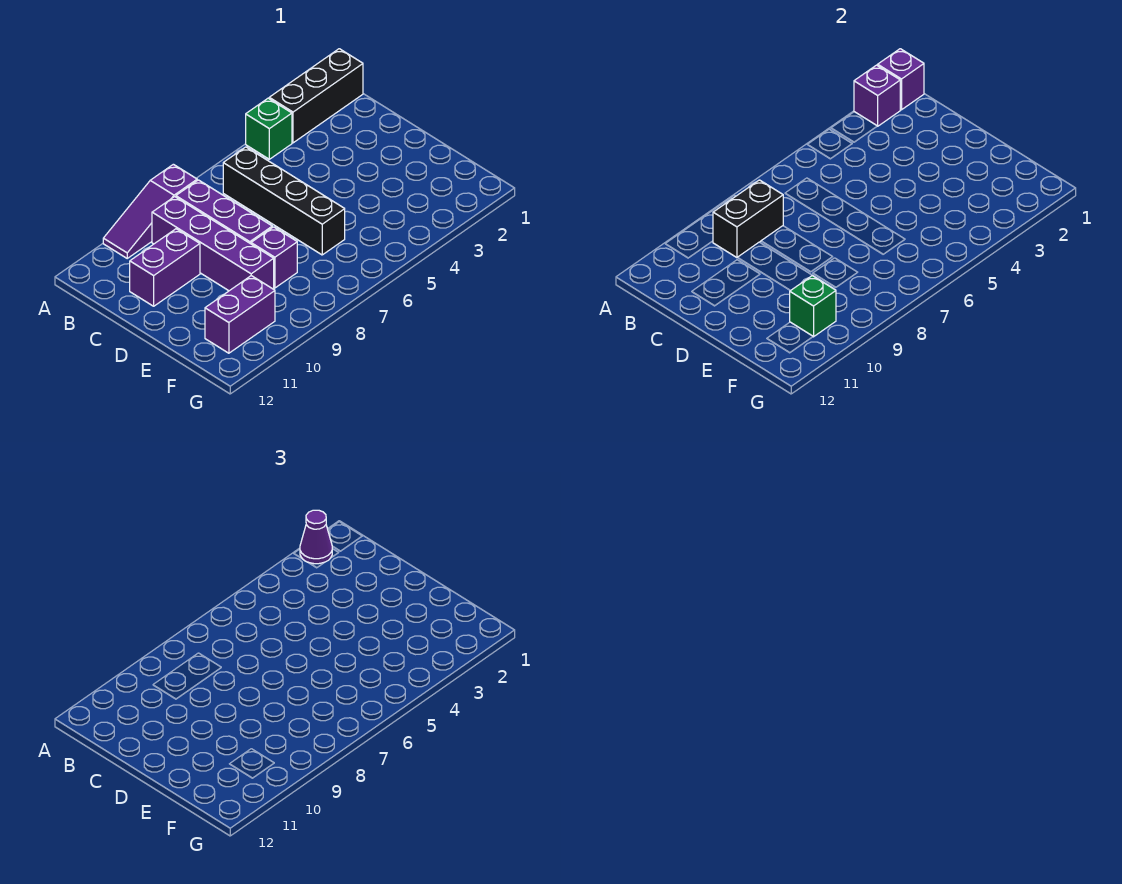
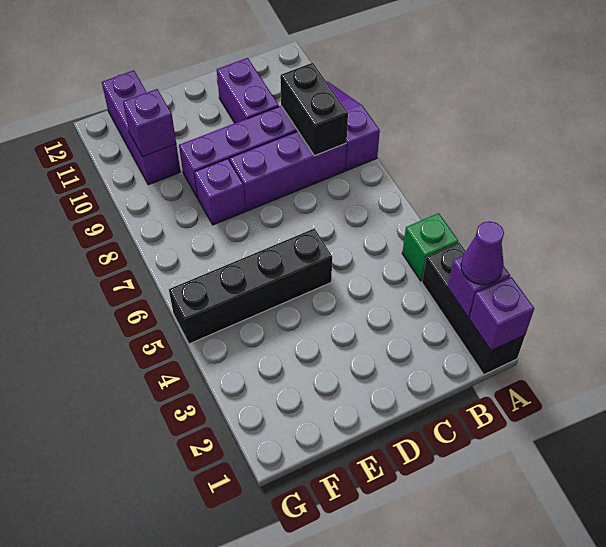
black 1x4 brick [223,147,345,255] -> black 1x4 brick moved to [169,228,332,344]
purple 1x2 brick [205,276,275,353] -> purple 1x3 brick [102,70,181,185]
green 1x1 brick [790,276,836,337] -> purple 1x1 brick [123,89,176,157]

